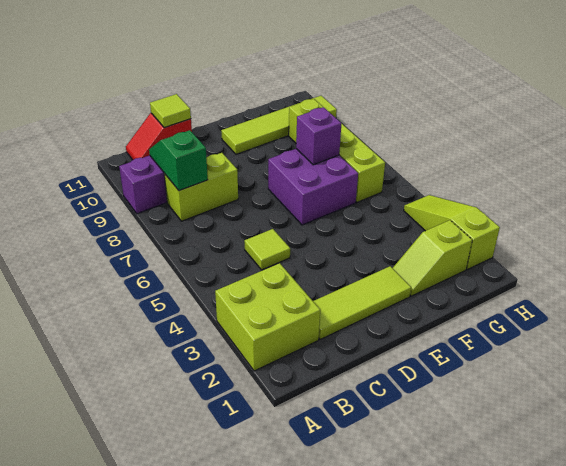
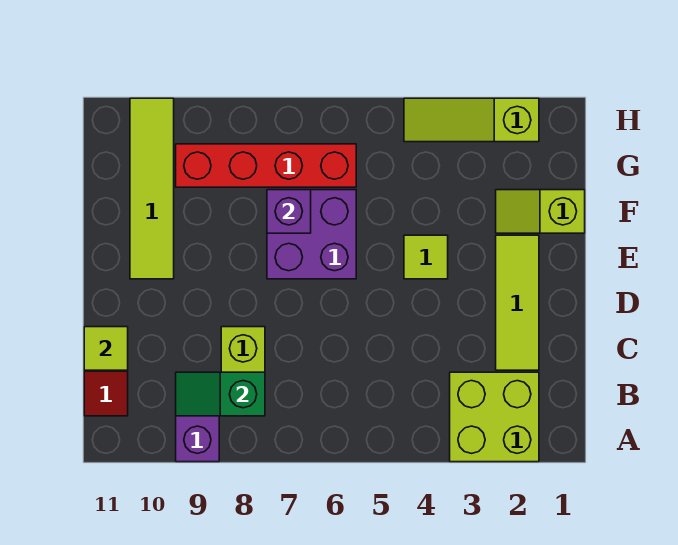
lime 1x1 tile [244,229,290,270] -> lime 1x1 tile moved to [404,235,448,279]
lime 1x2 slope [393,220,472,296] -> lime 1x2 slope turned to [496,190,585,233]
lime 1x4 brick [289,99,385,202] -> red 1x4 brick [176,144,356,187]

